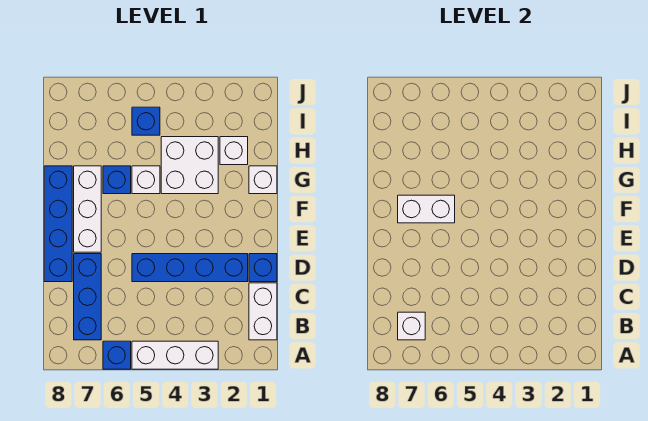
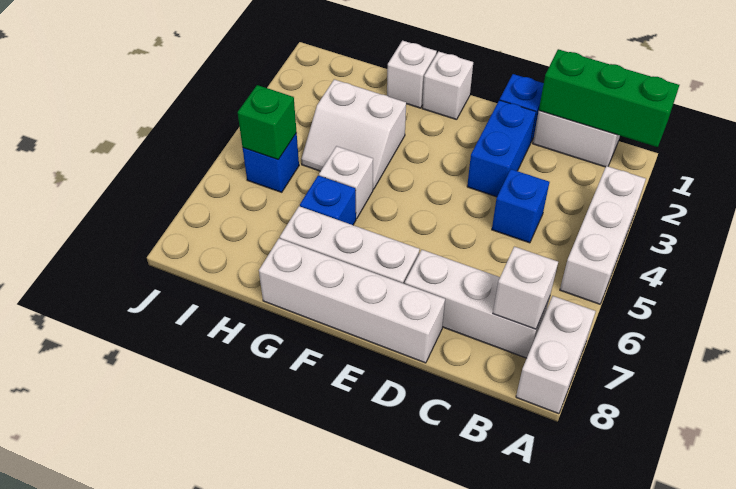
none -> green 1x3 brick [539,49,679,147]
blue 1x1 brick [103,341,131,369] -> blue 1x1 brick moved to [492,169,549,243]
blue 1x3 brick [74,254,101,340] -> white 1x3 brick [405,250,550,358]
blue 1x4 brick [132,254,248,282] -> blue 1x2 brick [467,100,536,197]
blue 1x4 brick [44,166,72,282] -> white 1x4 brick [259,238,445,363]
white 1x2 brick [398,195,455,223] -> white 1x2 brick moved to [516,296,596,414]
white 2x2 brick [161,137,218,194] -> white 2x2 slope [301,79,406,189]
white 1x1 brick [220,137,248,165] -> white 1x1 brick moved to [422,52,473,120]
none -> green 1x1 brick [238,85,297,160]

